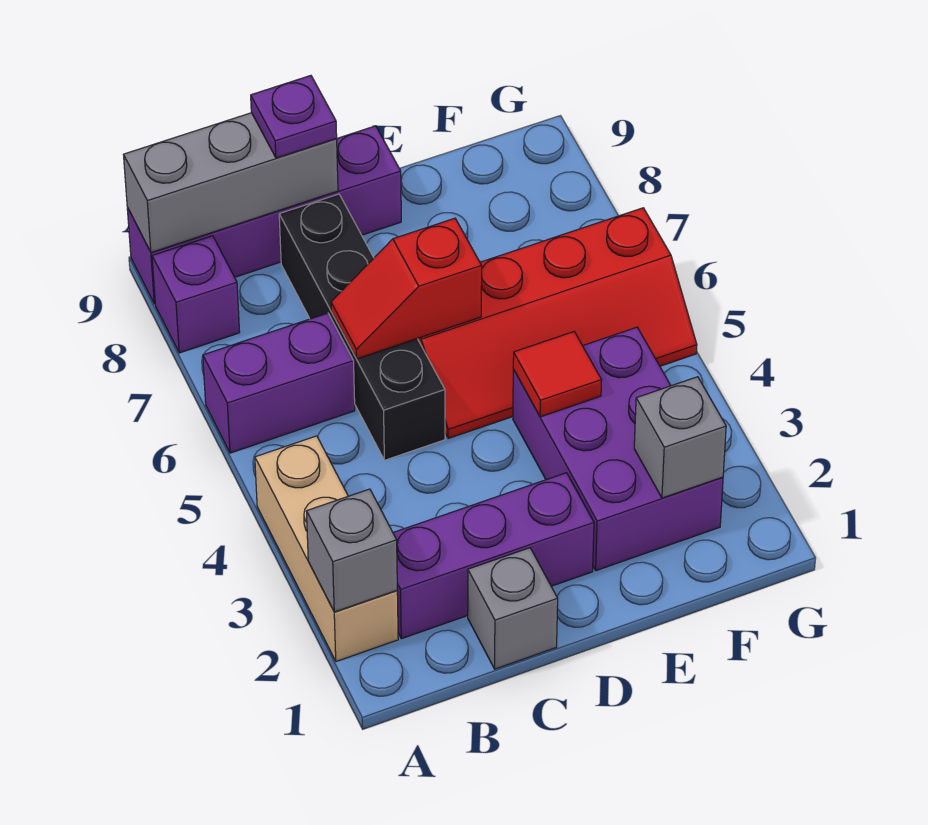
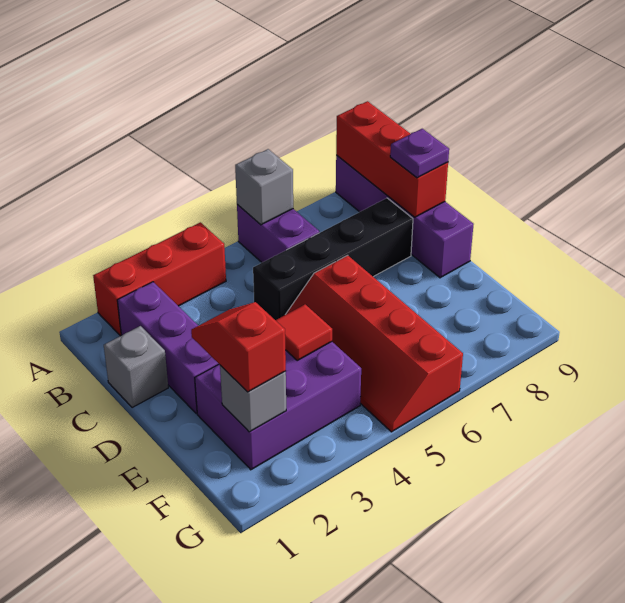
tan 1x3 brick [255,436,398,662] -> red 1x3 brick [93,222,226,336]
grey 1x1 brick [306,489,397,612] -> grey 1x1 brick moved to [235,149,293,225]
purple 1x1 brick [152,236,240,353] -> none
grey 1x3 brick [124,113,338,252] -> red 1x3 brick [336,101,448,217]
red 1x2 slope [331,218,482,359] -> red 1x2 slope moved to [191,302,286,392]

